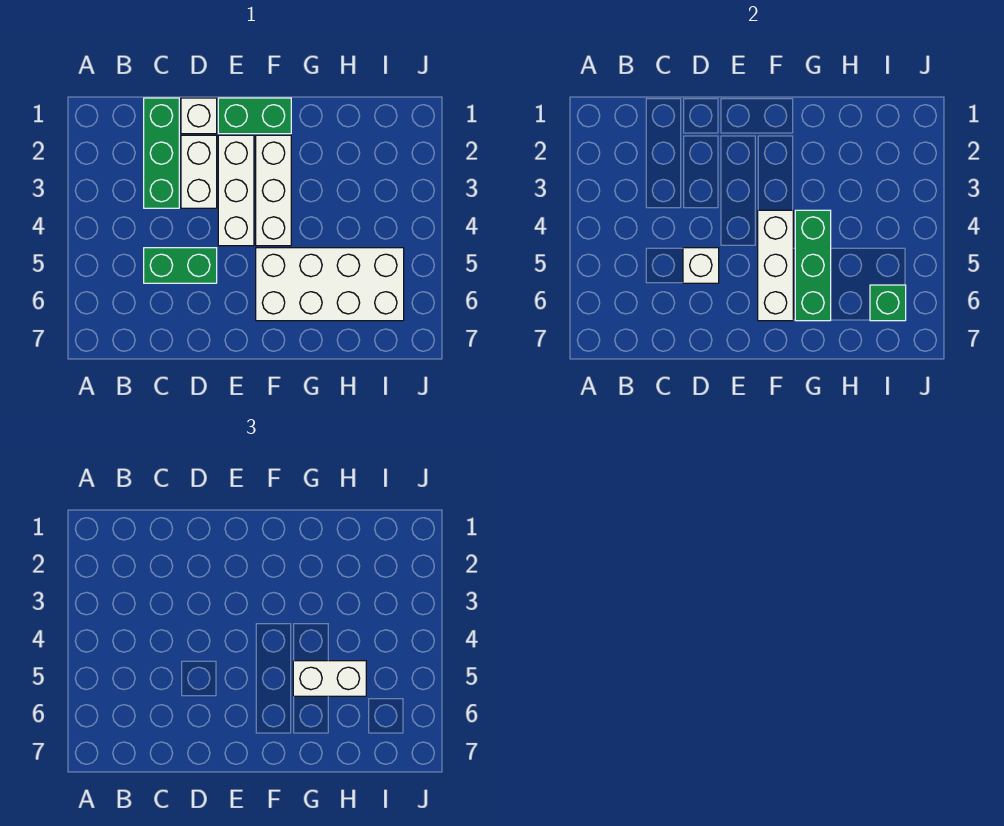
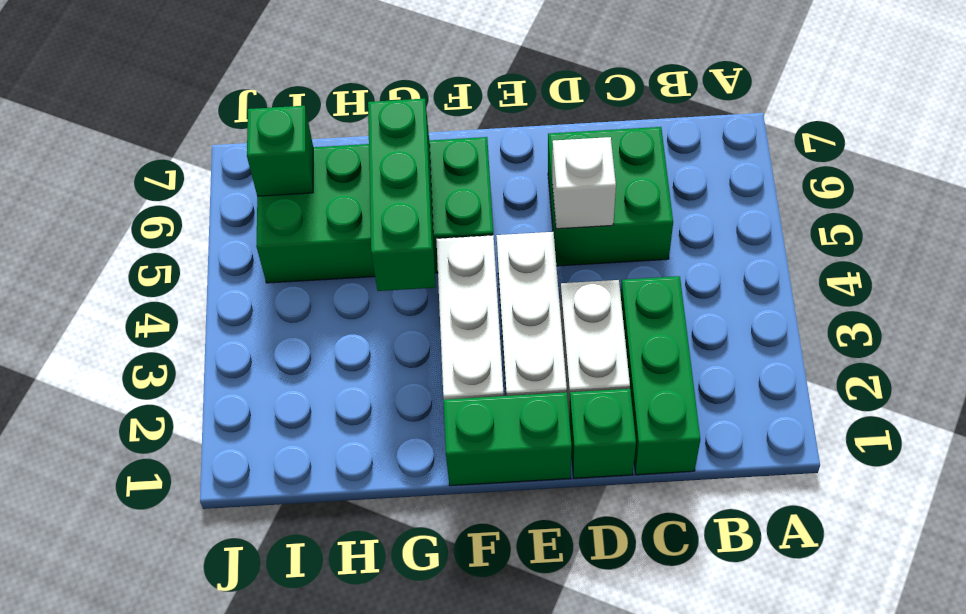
green 1x2 brick [144,248,217,283] -> green 2x2 brick [548,127,673,266]
white 1x1 brick [181,98,217,134] -> green 1x1 brick [569,389,636,478]
white 1x3 brick [758,210,793,321] -> none
white 2x4 brick [256,248,404,321] -> green 2x4 brick [256,137,493,283]
white 1x2 brick [293,661,366,696] -> none

